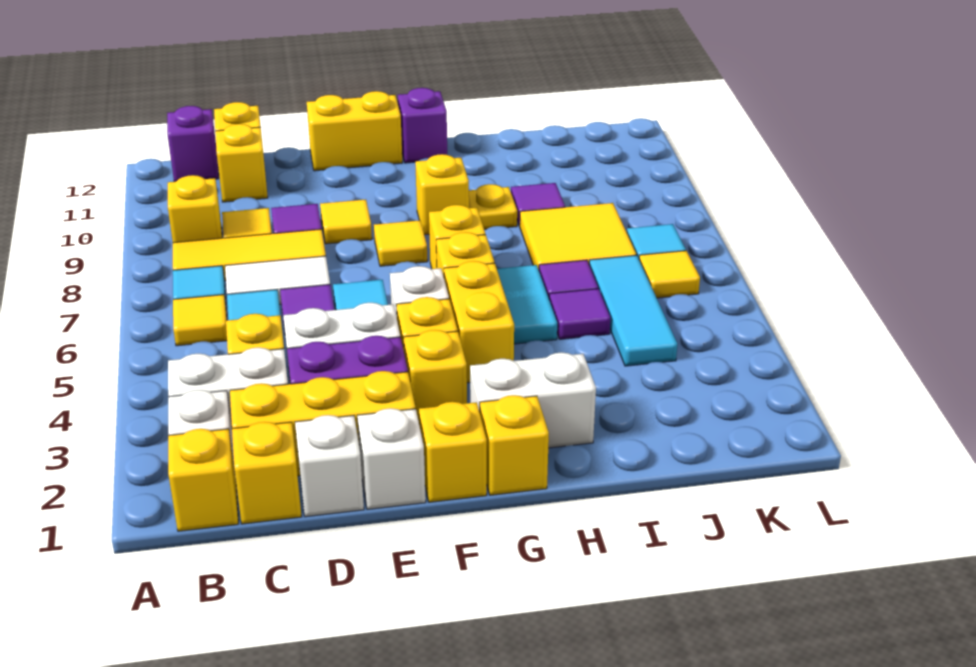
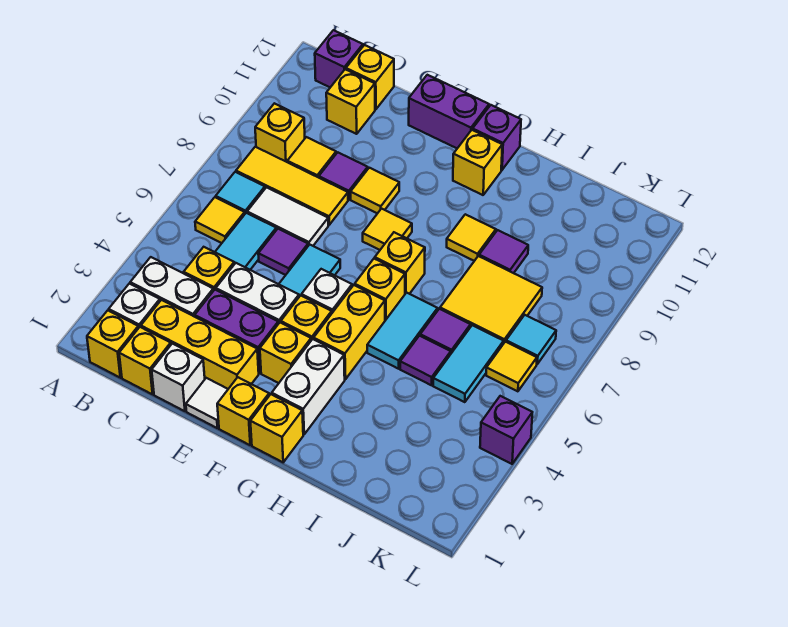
white 1x1 brick [357,408,426,509] -> white 1x1 tile [186,378,228,428]
yellow 1x2 brick [307,91,402,171] -> purple 1x2 brick [409,75,489,148]
white 1x2 brick [470,352,596,448] -> white 1x2 brick turned to [272,339,345,434]
yellow 1x1 brick [415,154,469,235] -> yellow 1x1 brick moved to [453,130,502,195]
yellow 1x1 plate [469,184,517,229] -> yellow 1x1 tile [447,214,496,261]
cyan 1x3 tile [589,255,677,366] -> cyan 1x2 tile [433,325,504,402]
none -> purple 1x1 brick [480,396,532,464]

